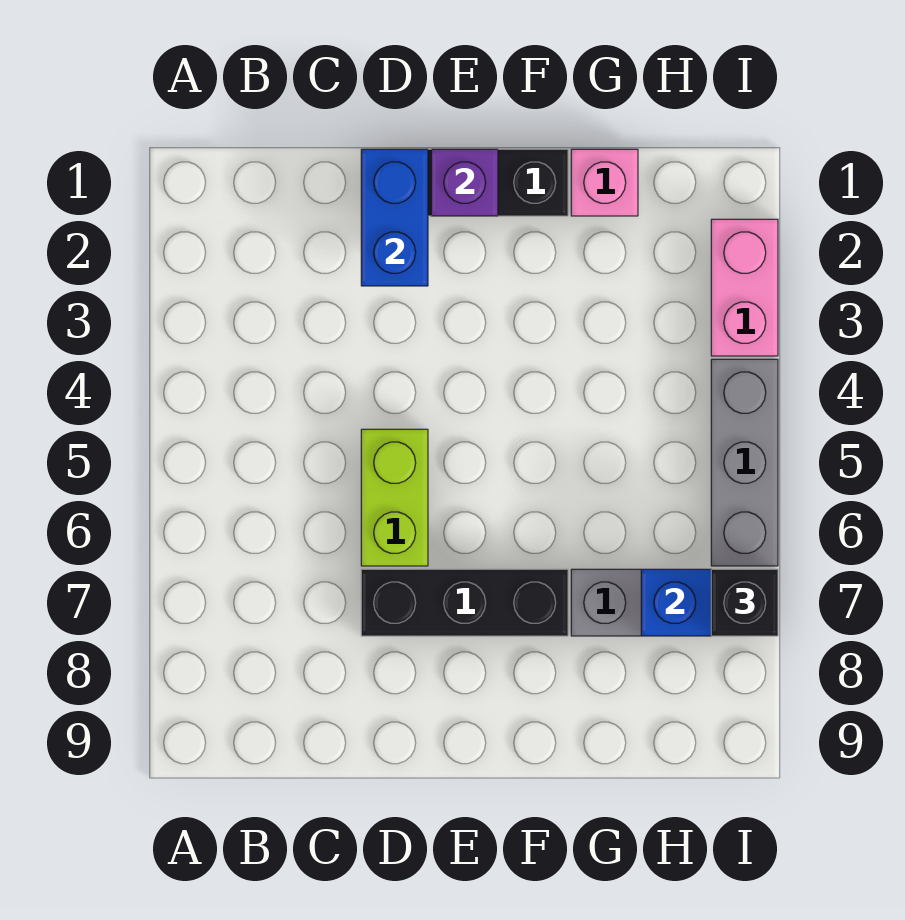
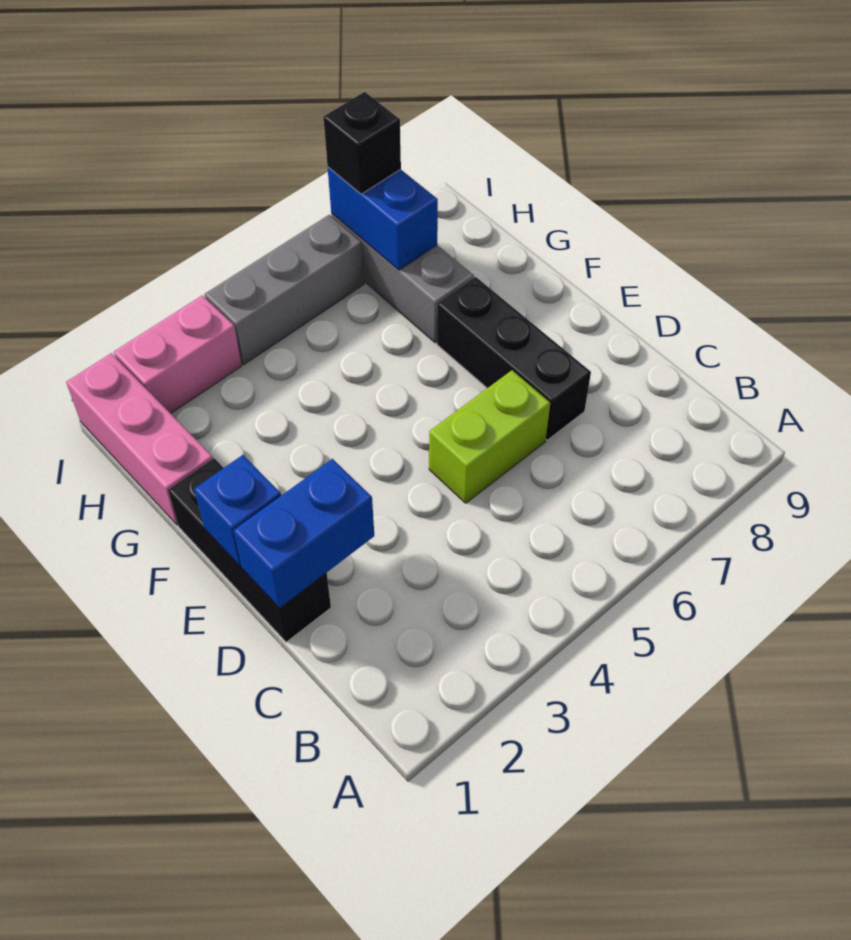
purple 1x1 brick [431,149,498,216] -> blue 1x1 brick [194,455,281,566]
pink 1x1 brick [571,149,638,216] -> pink 1x3 brick [66,353,213,525]

